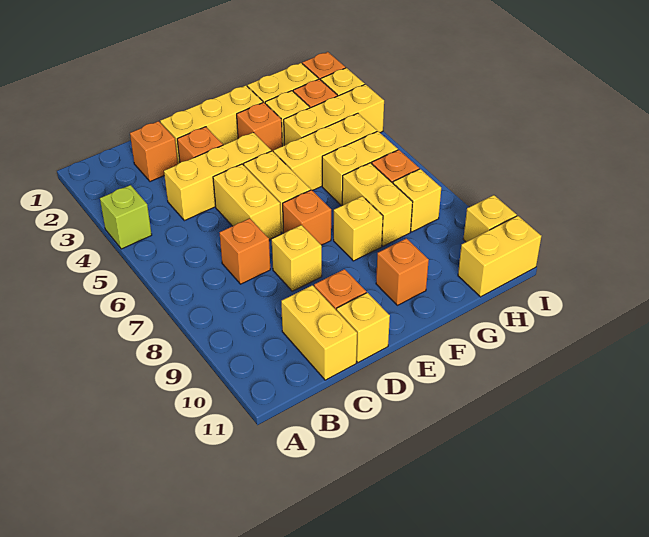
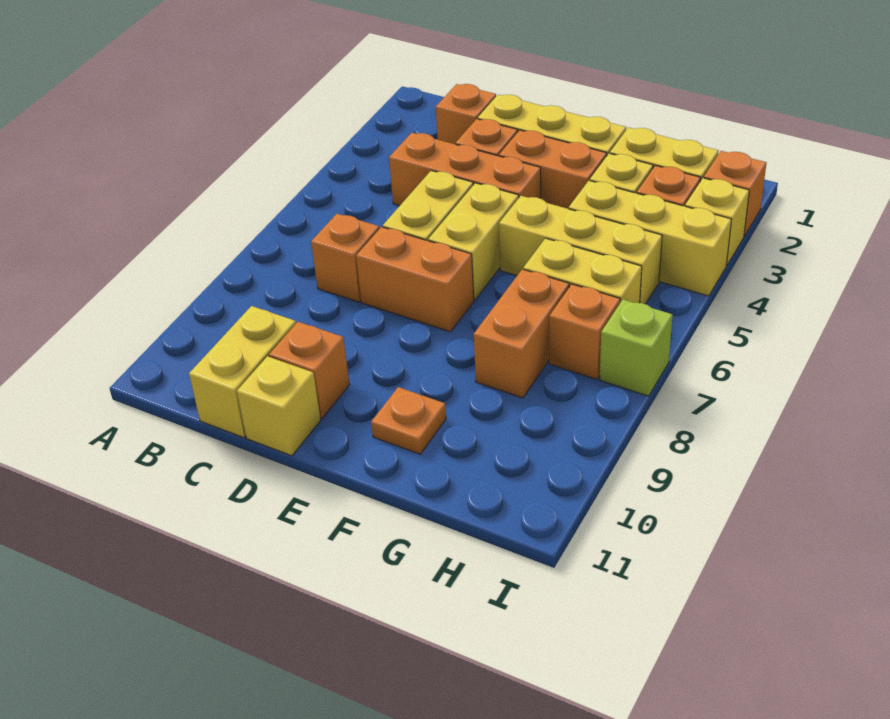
lime 1x1 brick [100,185,152,249] -> lime 1x1 brick moved to [600,300,673,396]
yellow 1x3 brick [164,132,271,221] -> orange 1x3 brick [389,133,541,206]
yellow 1x1 brick [272,225,322,291] -> none
orange 1x1 brick [283,190,331,245] -> orange 1x2 brick [356,227,474,332]
orange 1x1 brick [237,102,282,152] -> orange 1x2 brick [499,130,607,209]
yellow 1x1 brick [334,196,383,261] -> none
orange 1x1 brick [376,238,429,305] -> orange 1x1 plate [371,387,446,454]
yellow 1x2 brick [342,163,413,246] -> orange 1x2 brick [474,269,569,398]
yellow 1x1 brick [393,169,441,232] -> none
yellow 1x2 brick [458,216,541,297] -> none
yellow 1x1 brick [463,195,517,242] -> none

